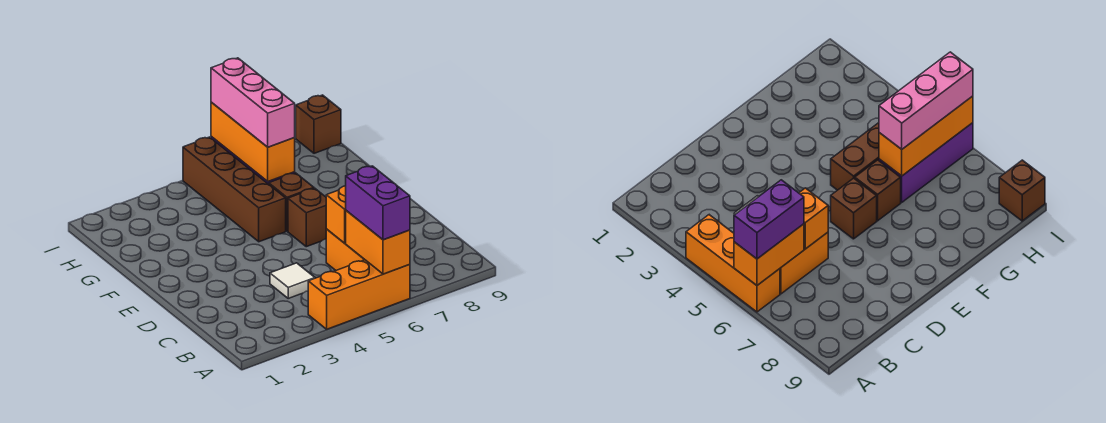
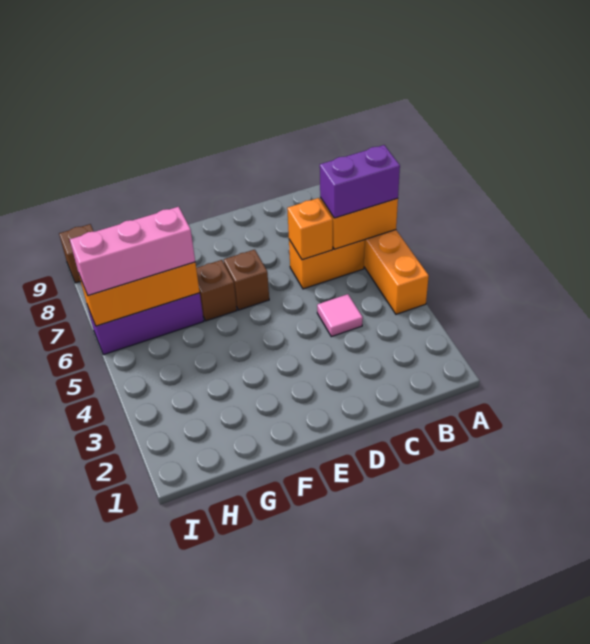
white 1x1 tile [270,263,315,298] -> pink 1x1 tile [317,294,363,337]
brown 1x4 brick [183,137,286,242] -> none

